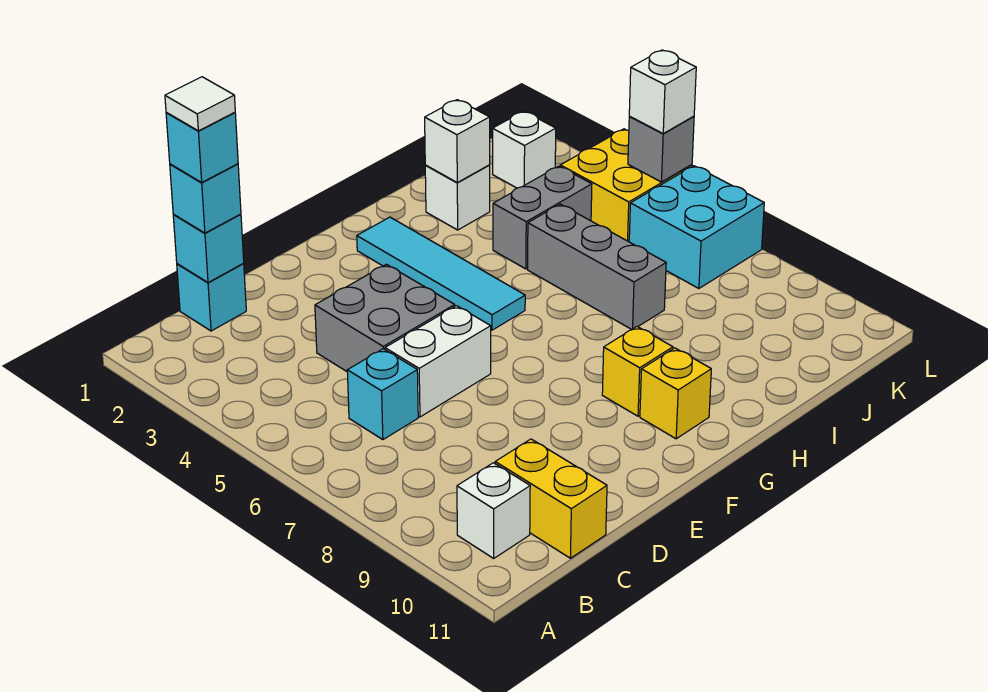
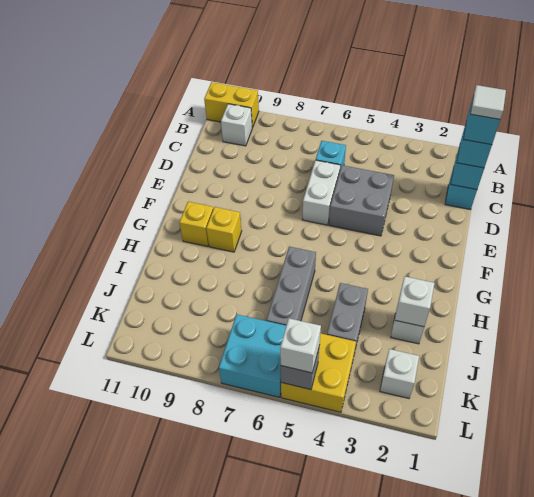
yellow 1x2 brick [495,439,607,558] -> yellow 1x2 brick moved to [204,82,259,128]
cyan 1x4 tile [357,217,525,330] -> none
grey 1x3 brick [528,204,666,329] -> grey 1x3 brick turned to [267,247,316,326]

